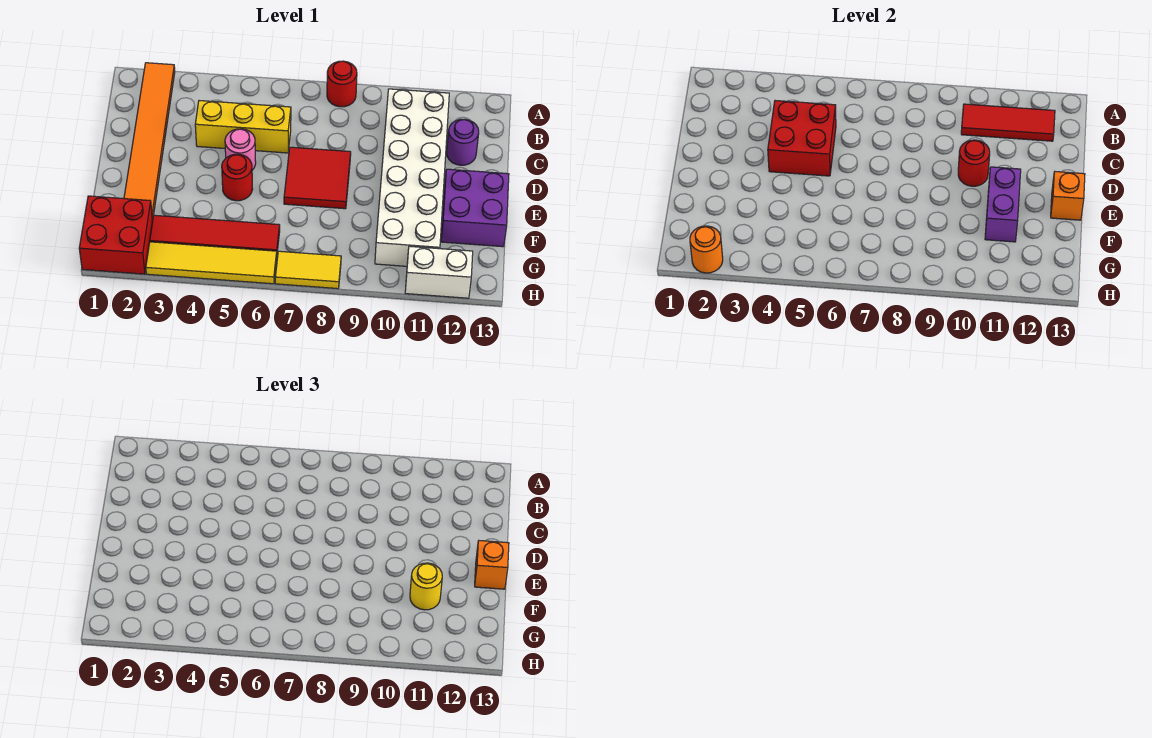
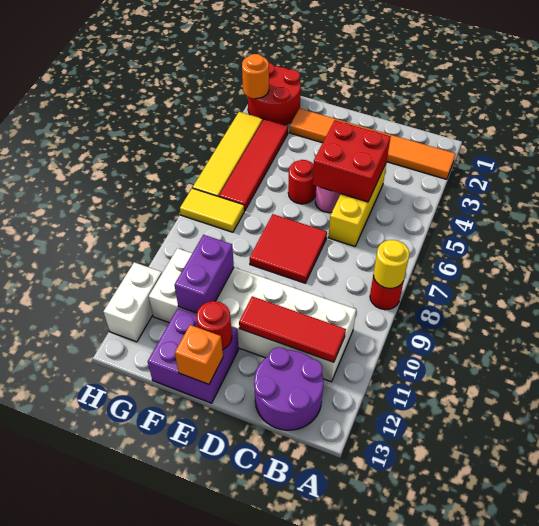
red 1x3 tile [961,104,1055,141] -> red 1x3 tile turned to [239,296,346,362]
purple 1x1 round brick [447,119,479,165] -> purple 2x2 round brick [254,348,323,430]
red 1x1 round brick [958,140,990,186] -> red 1x1 round brick moved to [196,301,232,350]
purple 1x2 brick [985,167,1021,242] -> purple 1x2 brick turned to [175,235,234,313]
orange 1x1 brick [475,541,509,589] -> none
yellow 1x1 round brick [410,563,442,610] -> yellow 1x1 round brick moved to [373,240,410,288]
red 2x2 brick [79,196,153,274] -> red 2x2 round brick [248,63,301,125]
yellow 1x2 tile [275,251,341,289] -> yellow 1x2 tile turned to [180,188,244,232]

